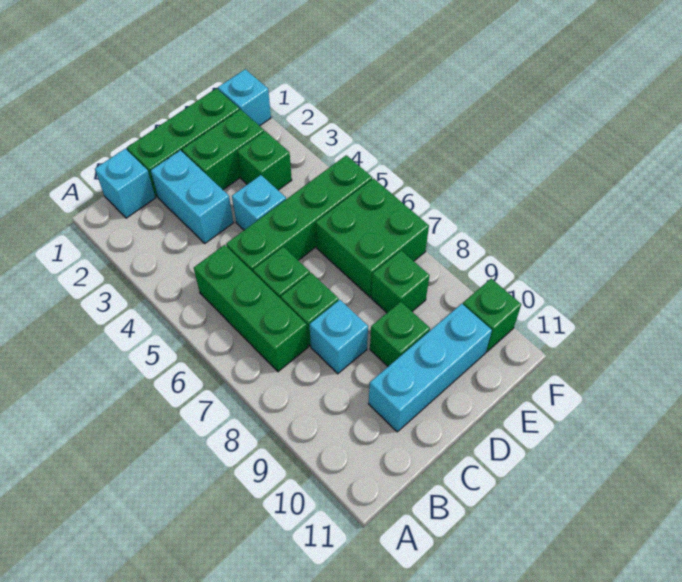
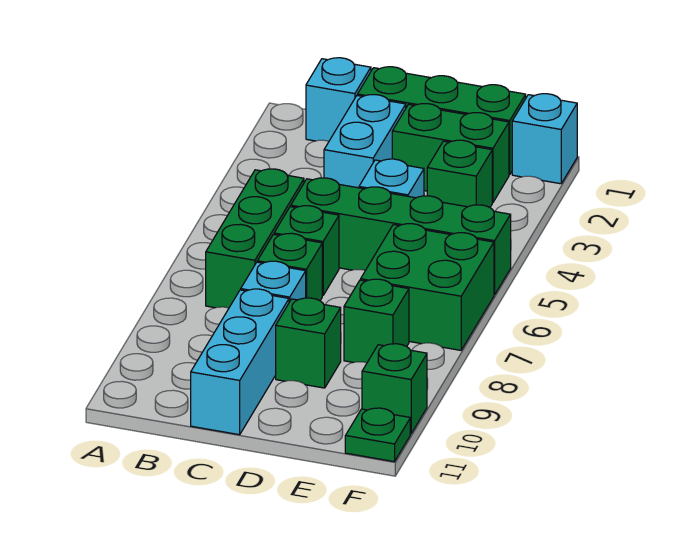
cyan 1x3 brick [369,304,492,432] -> cyan 1x3 brick turned to [191,289,289,435]
none -> green 1x1 plate [345,408,410,462]

